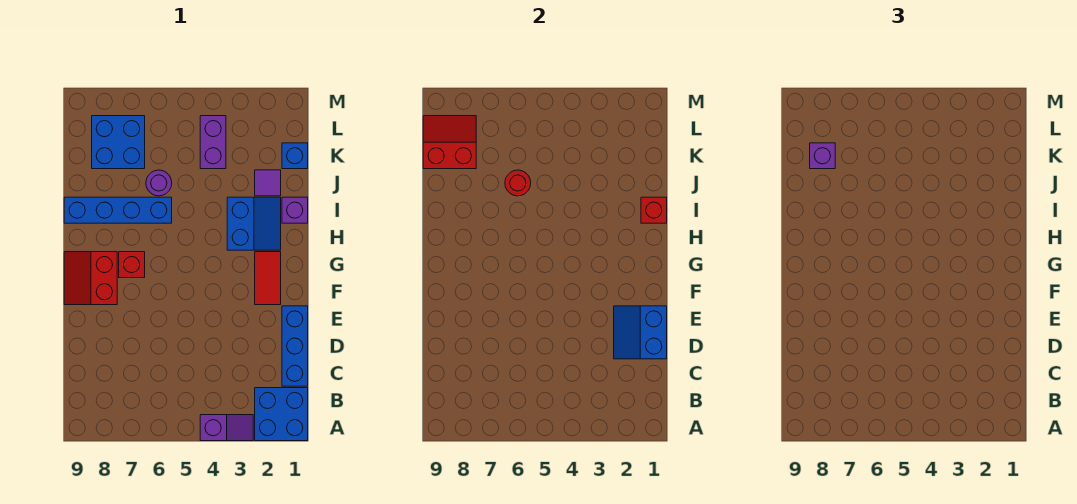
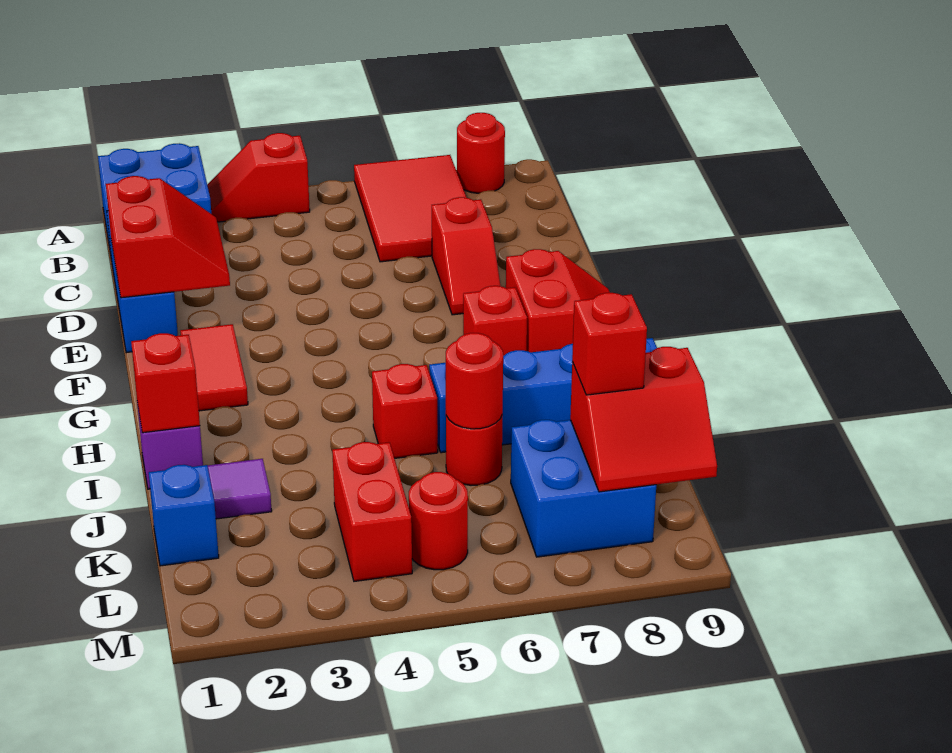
purple 1x2 slope [200,415,253,441] -> red 1x2 slope [207,133,310,222]
none -> red 2x3 tile [354,155,467,262]
none -> red 1x1 round brick [457,113,505,193]
blue 2x2 slope [614,306,667,359] -> red 2x2 slope [106,176,230,298]
none -> red 1x2 slope [432,197,501,315]
blue 2x2 slope [227,197,281,250] -> none
none -> red 1x1 brick [372,364,438,458]
purple 1x1 round brick [146,170,172,196] -> red 1x1 round brick [446,415,503,485]
purple 1x2 brick [200,116,226,169] -> red 1x2 brick [332,442,412,581]
purple 1x1 brick [810,143,835,169] -> red 1x1 brick [572,293,647,395]
none -> red 1x1 round brick [409,472,468,570]

